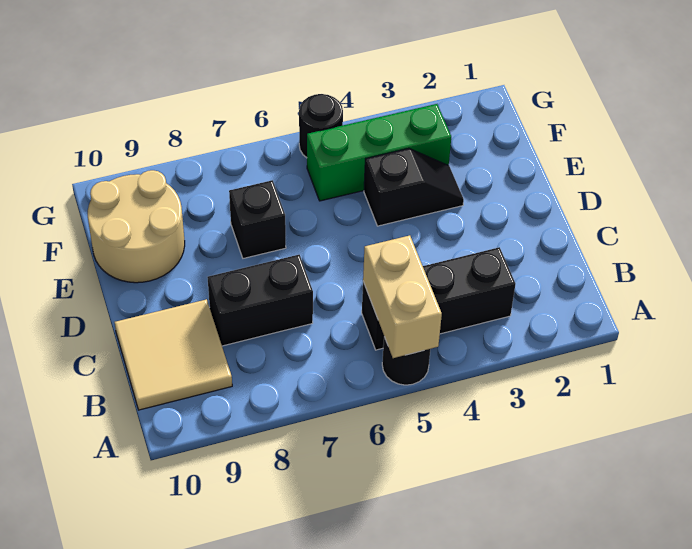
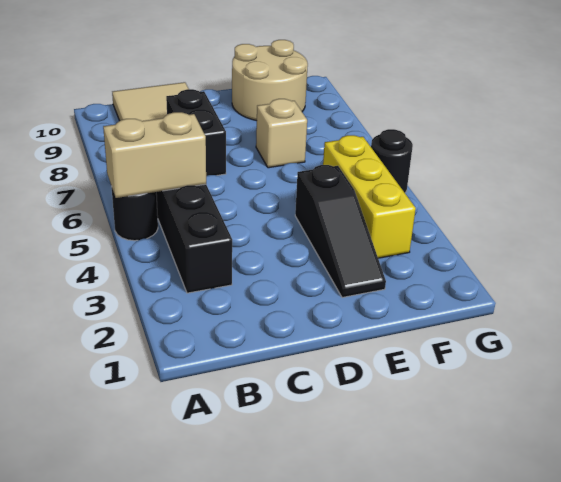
black 1x2 slope [364,148,464,226] -> black 1x3 slope [295,165,386,298]
black 1x1 brick [229,180,286,258] -> tan 1x1 brick [256,99,307,168]
green 1x3 brick [307,104,451,201] -> yellow 1x3 brick [323,135,416,258]

